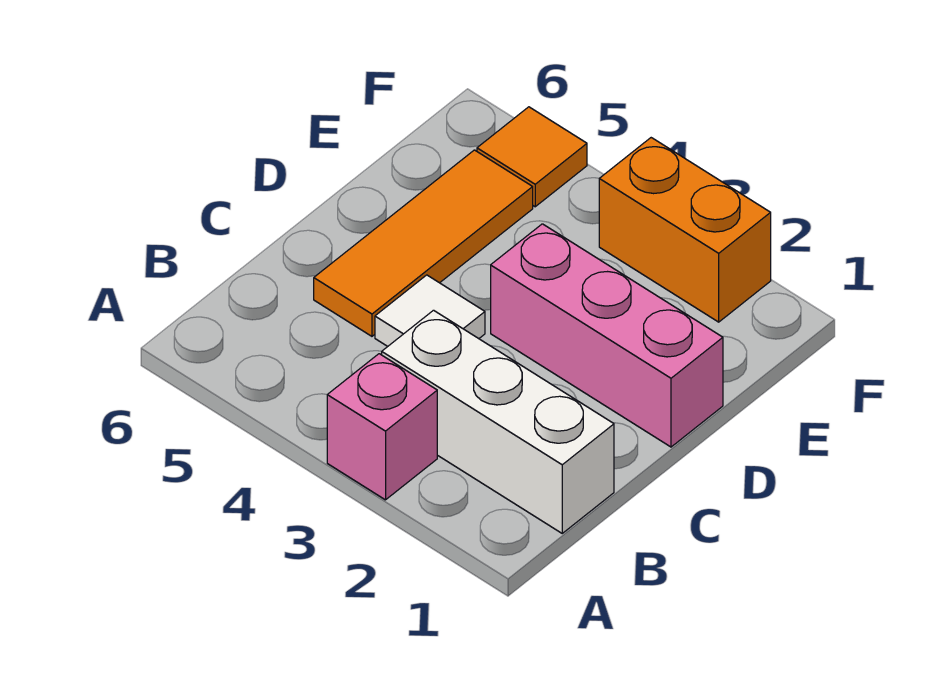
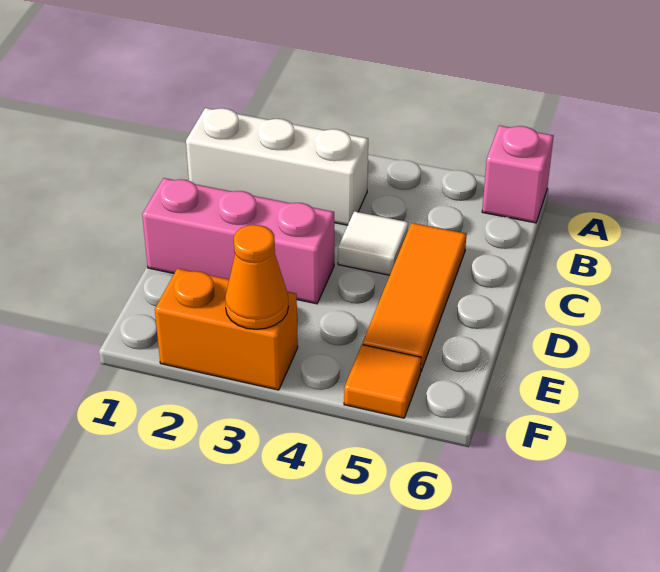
pink 1x1 brick [327,354,437,500] -> pink 1x1 brick moved to [482,125,554,223]
none -> orange 1x1 cone [225,225,289,329]

